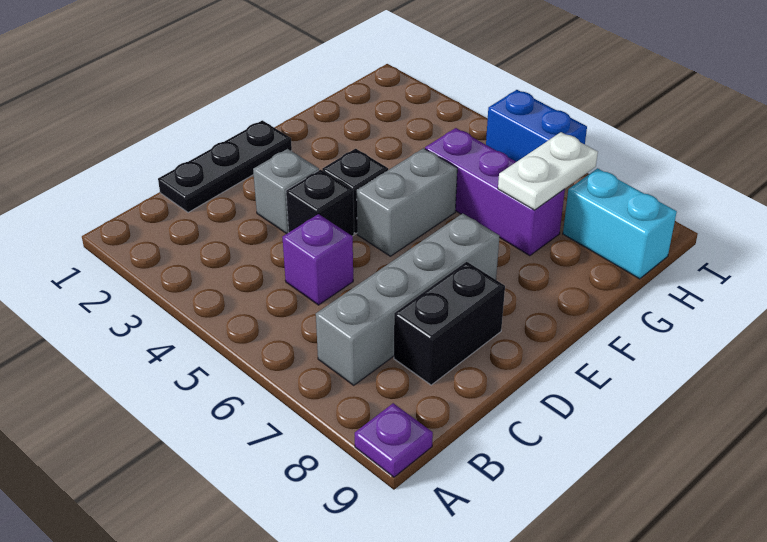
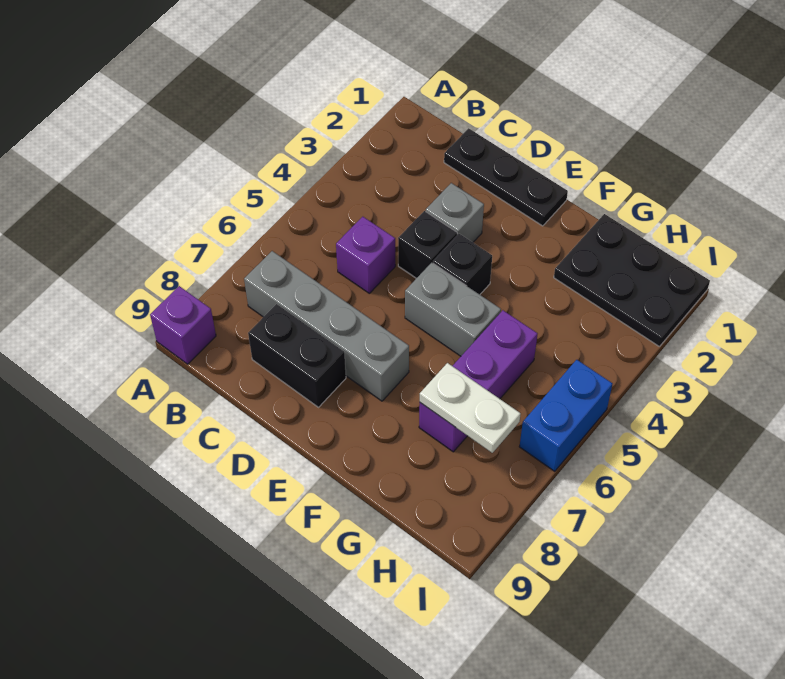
purple 1x1 plate [355,403,433,477] -> purple 1x1 brick [150,286,216,364]
none -> black 2x3 plate [554,214,710,347]
cyan 1x2 brick [563,168,677,279] -> none

